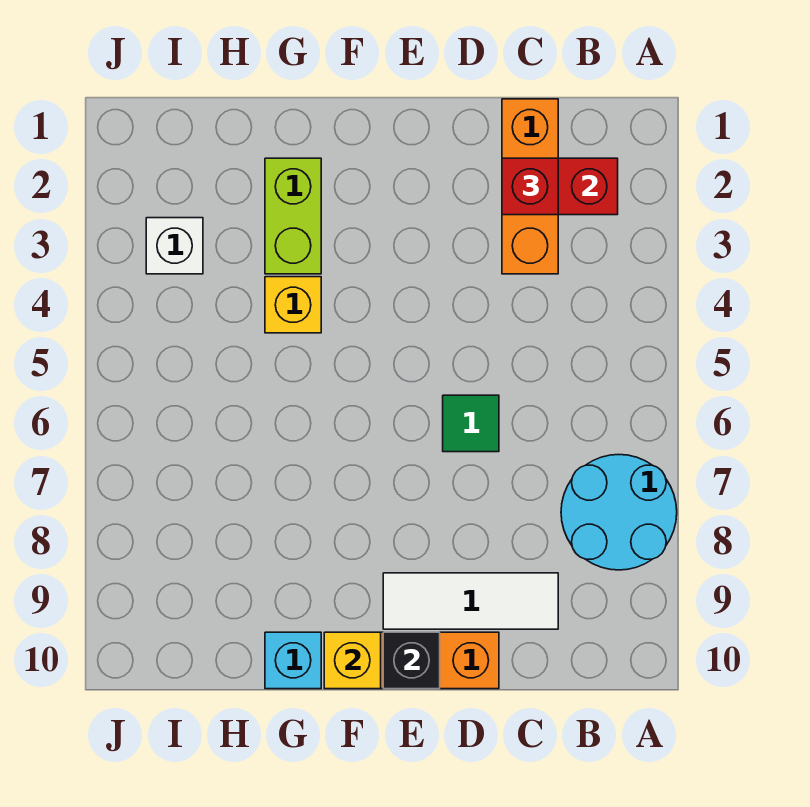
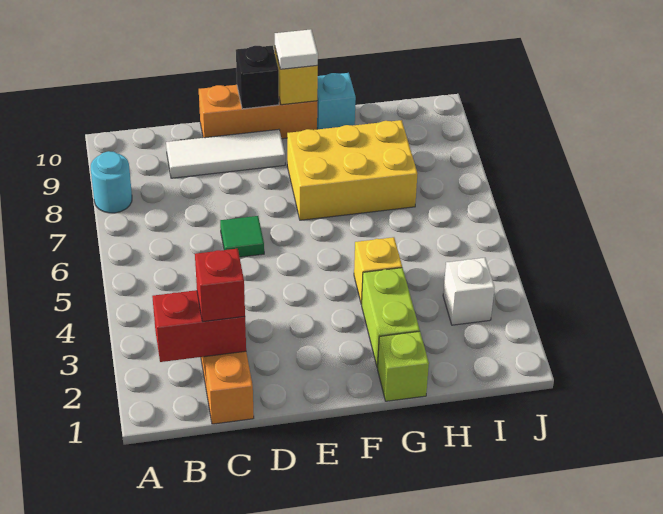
cyan 2x2 round brick [561,455,677,570] -> cyan 1x1 round brick [91,151,132,213]
none -> yellow 2x3 brick [287,120,417,220]
none -> white 1x1 tile [275,29,318,69]
none -> lime 1x1 brick [378,331,429,401]

